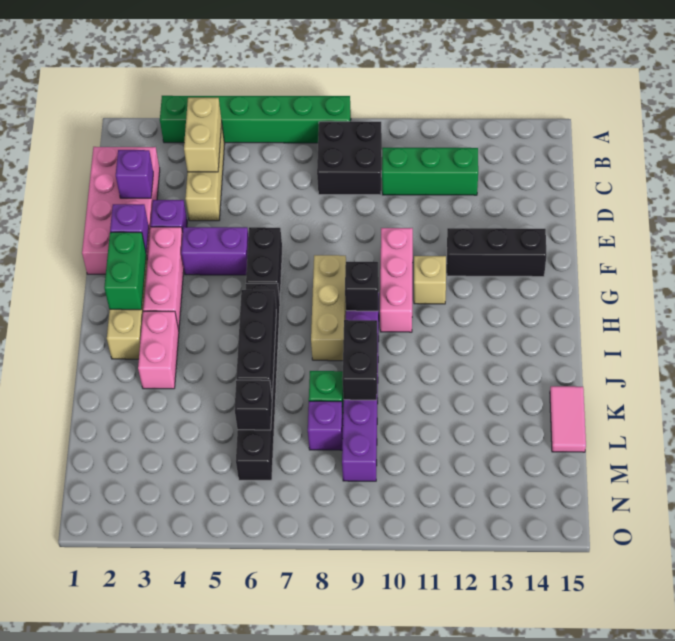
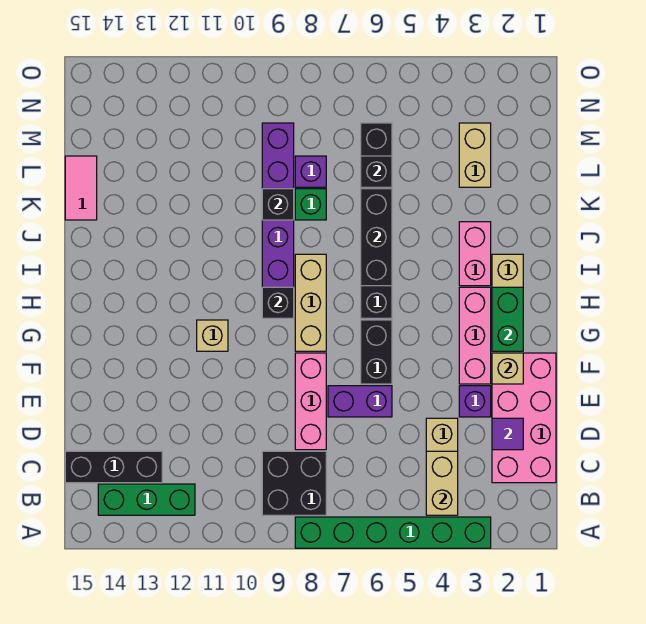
green 1x3 brick [382,148,478,195] -> green 1x3 brick moved to [98,484,195,515]
purple 1x1 brick [116,150,153,198] -> purple 1x1 tile [492,418,523,450]
purple 1x1 brick [110,204,149,252] -> tan 1x1 brick [492,353,523,384]
purple 1x2 brick [181,227,249,275] -> purple 1x2 brick moved to [328,386,392,417]
pink 1x3 brick [380,228,413,332] -> pink 1x3 brick moved to [295,353,326,450]
black 1x3 brick [447,228,547,277] -> black 1x3 brick moved to [65,451,162,483]
black 1x2 brick [342,320,378,400] -> black 1x1 brick [262,189,294,220]
none -> tan 1x2 brick [459,123,491,187]

